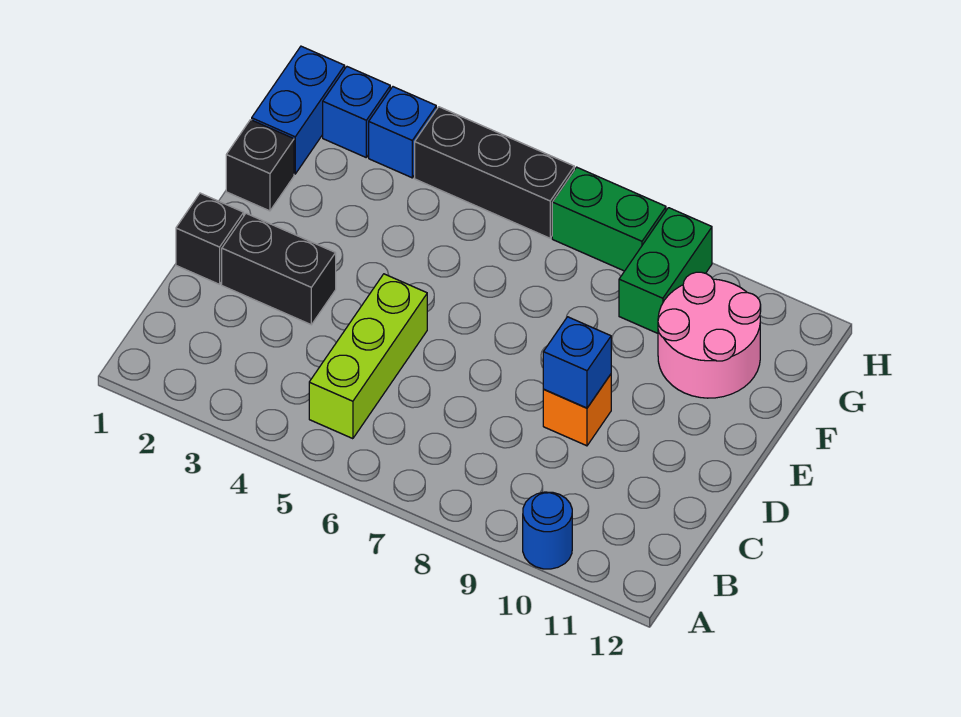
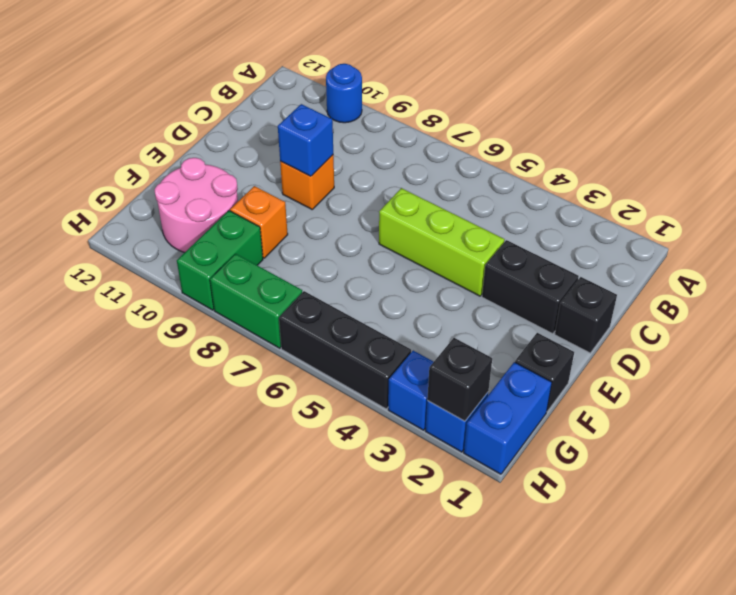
lime 1x3 brick [309,274,427,439] -> lime 1x3 brick turned to [379,188,505,296]
none -> orange 1x1 brick [230,186,288,258]
none -> black 1x1 brick [427,338,492,421]

